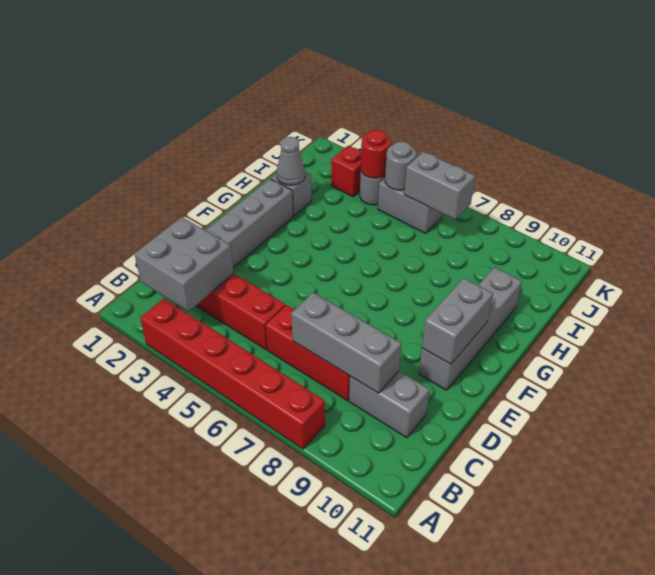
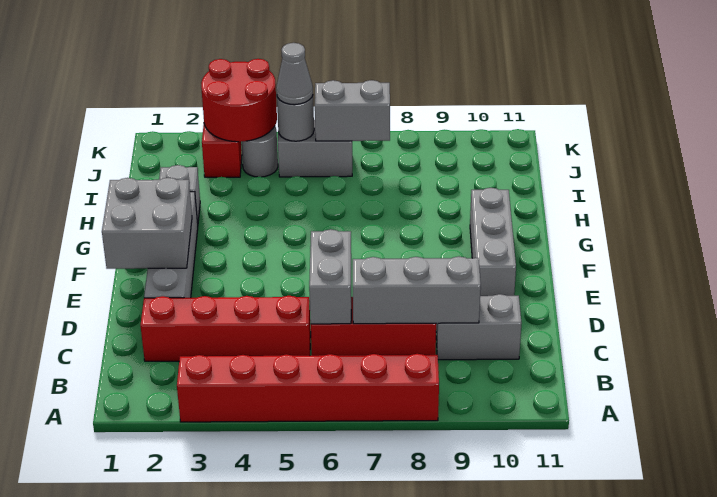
grey 2x2 brick [135,217,234,312] -> grey 2x2 brick moved to [102,178,192,269]
grey 1x4 brick [419,267,522,390] -> grey 1x3 brick [470,188,516,296]
grey 1x2 brick [422,278,493,364] -> grey 1x2 brick moved to [309,229,351,324]
grey 1x1 cone [277,137,305,185] -> grey 1x1 cone moved to [276,43,313,105]
red 1x1 round brick [361,130,391,178] -> red 2x2 round brick [201,59,277,142]

